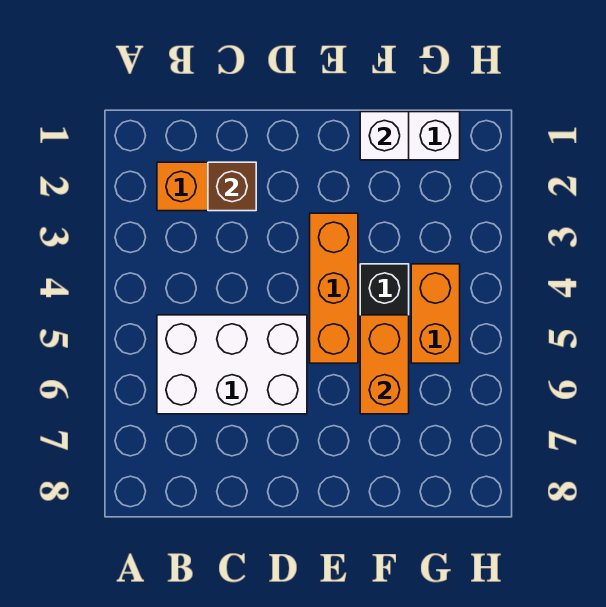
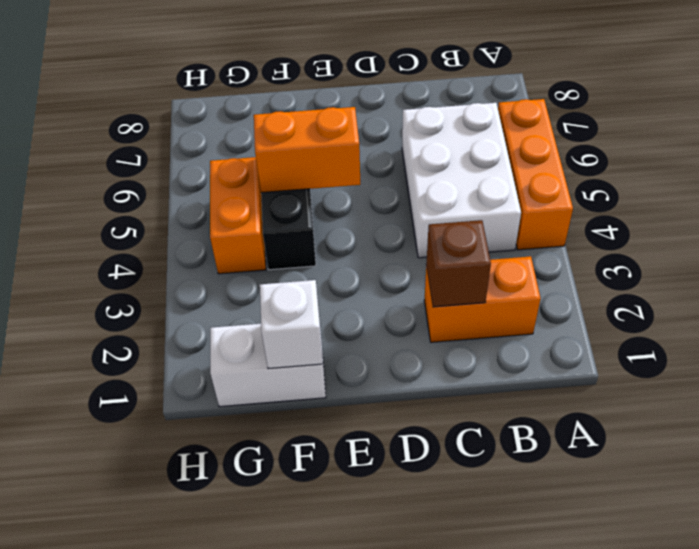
white 2x3 brick [157,315,307,414] -> white 2x3 brick turned to [402,103,521,258]
orange 1x3 brick [310,213,358,363] -> orange 1x3 brick moved to [498,99,573,250]
orange 1x2 brick [360,315,409,414] -> orange 1x2 brick turned to [254,107,360,193]

